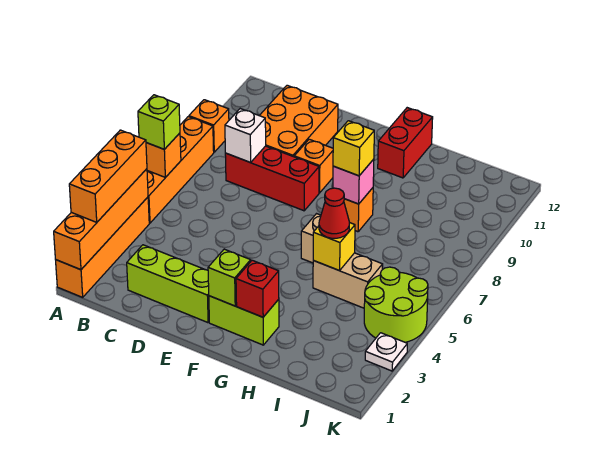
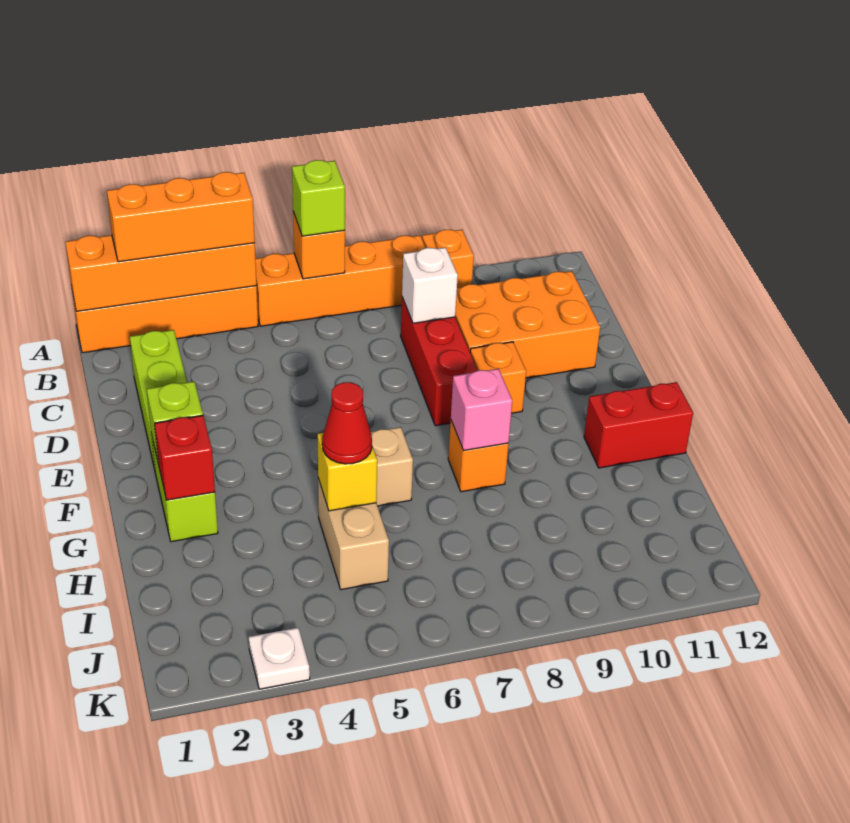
yellow 1x1 brick [333,121,374,176] -> none
lime 2x2 round brick [364,267,428,342] -> none

